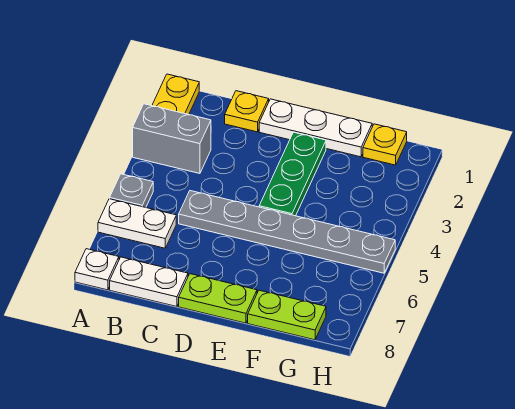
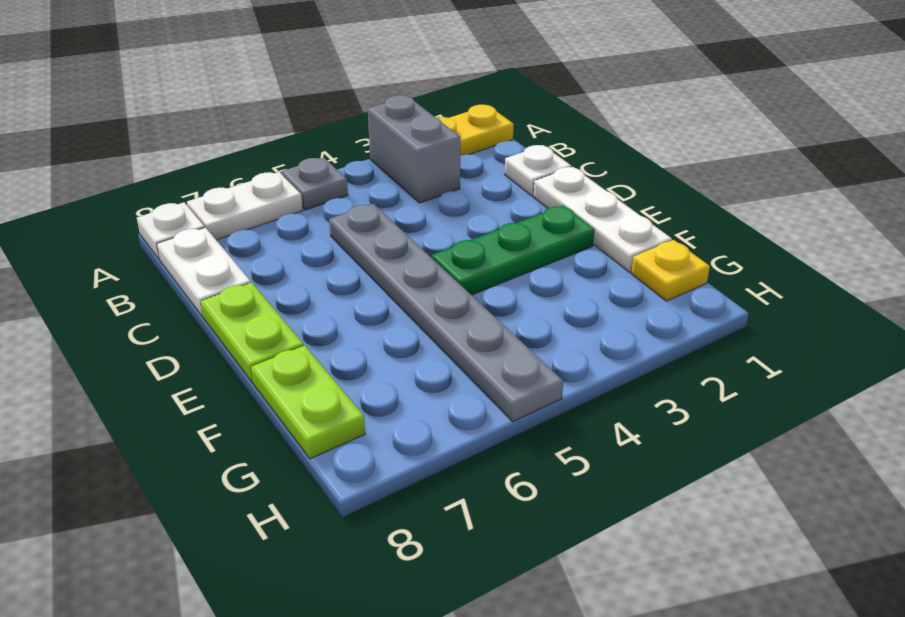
white 1x2 plate [98,199,176,248] -> white 1x2 plate turned to [187,172,303,240]
yellow 1x1 plate [225,91,269,132] -> white 1x1 plate [505,145,571,196]

